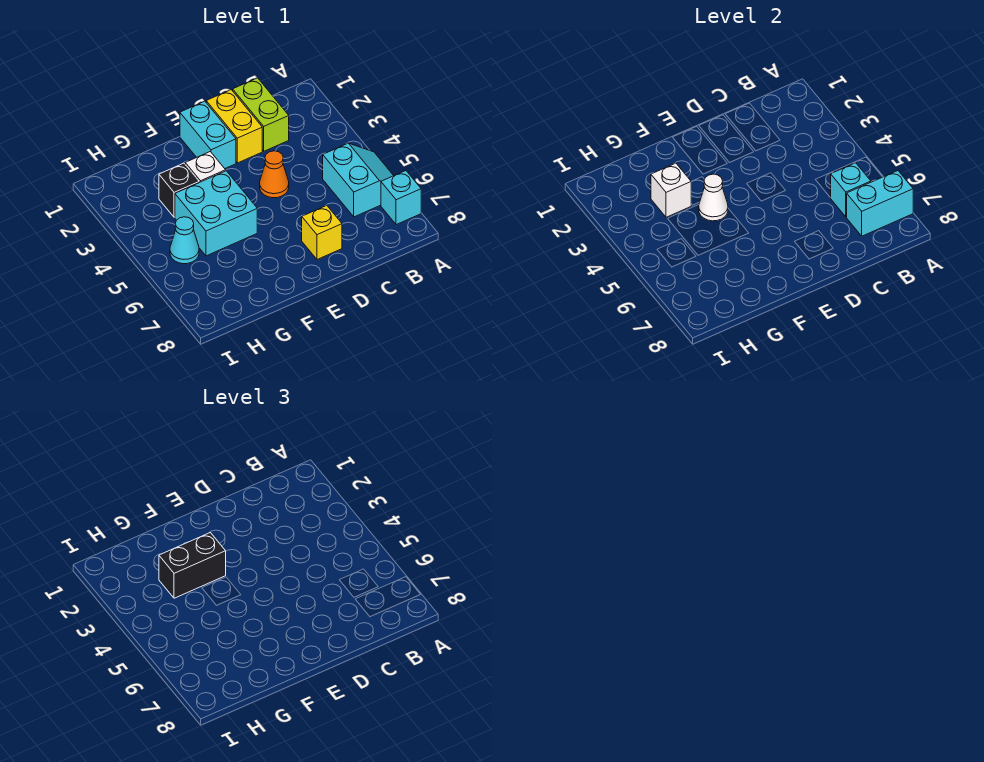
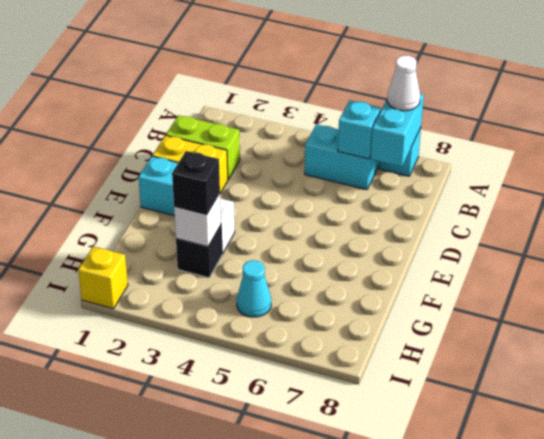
orange 1x1 cone [260,151,289,198] -> none
yellow 1x1 brick [302,206,342,260] -> yellow 1x1 brick moved to [78,246,128,309]
black 1x2 brick [159,533,226,598] -> black 1x1 brick [172,151,220,215]
cyan 2x2 brick [175,171,257,256] -> none
white 1x1 cone [699,174,728,221] -> white 1x1 cone moved to [387,55,420,111]

